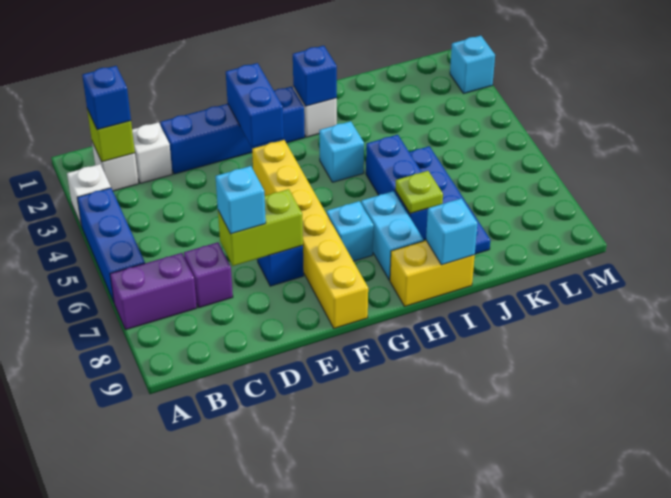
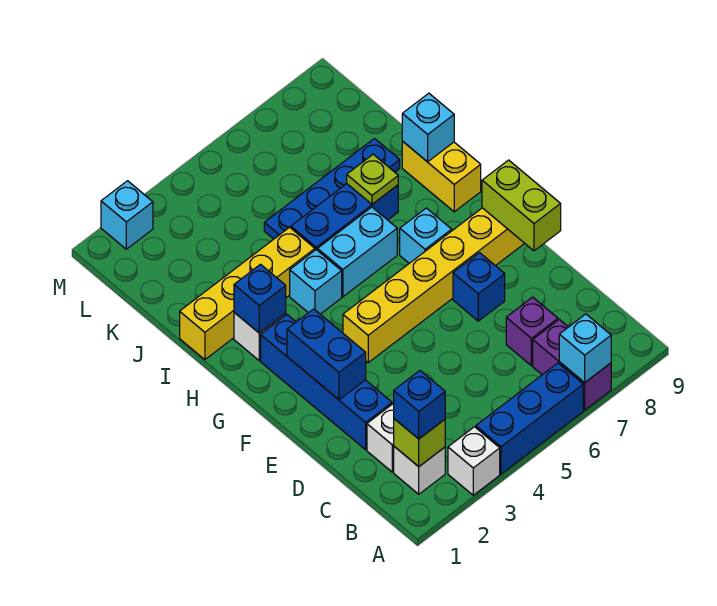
lime 1x2 brick [218,189,303,266] -> lime 1x2 brick moved to [482,160,561,251]
cyan 1x1 brick [216,166,266,234] -> cyan 1x1 brick moved to [559,314,611,383]
blue 1x2 brick [226,63,284,147] -> blue 1x2 brick turned to [287,309,366,400]
cyan 1x2 brick [361,191,424,280] -> cyan 1x2 brick moved to [318,207,397,297]
none -> yellow 1x4 brick [180,227,315,360]

